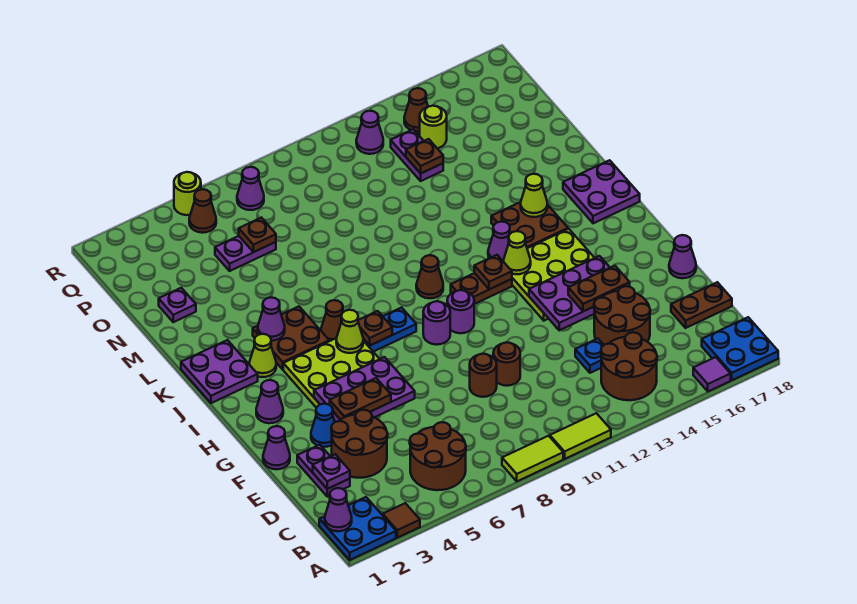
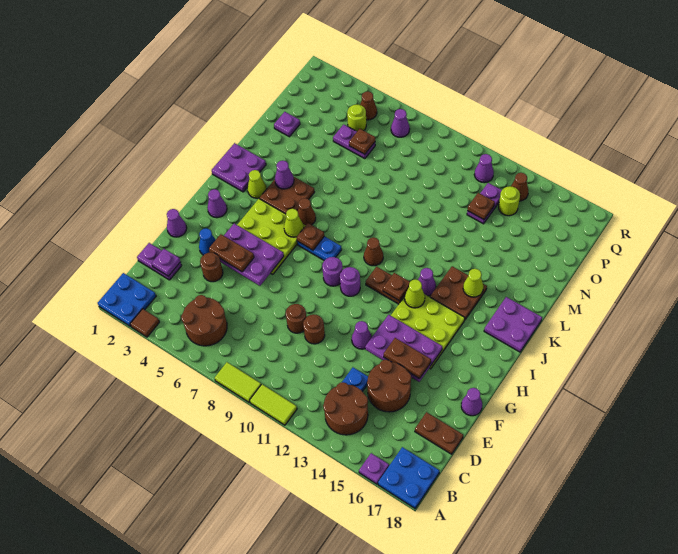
purple 1x1 tile [693,357,731,391] -> purple 1x1 plate [359,453,389,484]
purple 1x1 cone [325,488,352,531] -> purple 1x1 cone moved to [352,321,372,349]
purple 1x2 plate [297,445,350,497] -> purple 1x2 plate turned to [137,243,182,280]
brown 2x2 round brick [331,410,388,478] -> brown 1x1 round brick [200,252,223,282]
lime 1x1 round brick [174,172,201,215] -> lime 1x1 round brick moved to [347,104,366,131]

